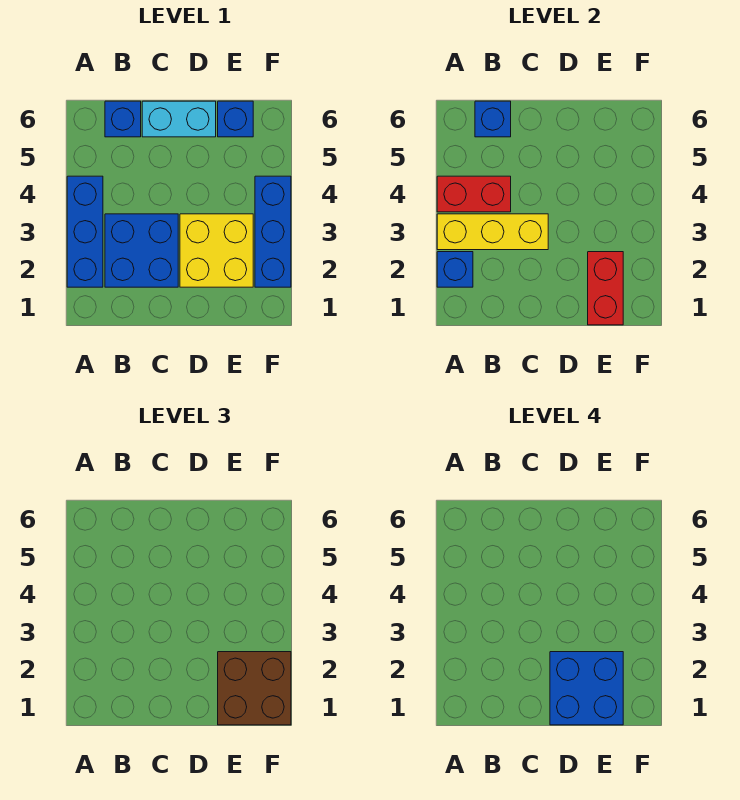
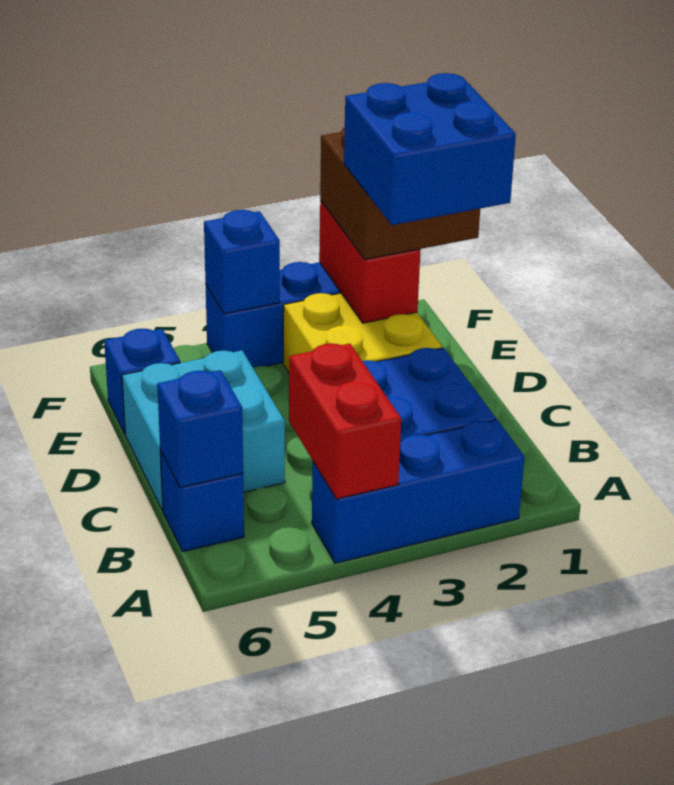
blue 1x1 brick [437,252,473,287] -> blue 1x1 brick moved to [204,210,280,314]
yellow 1x3 brick [437,214,548,250] -> none
cyan 1x2 brick [142,101,216,137] -> cyan 2x2 brick [122,350,285,511]
red 1x2 brick [588,252,623,325] -> red 1x2 brick turned to [319,201,420,323]

